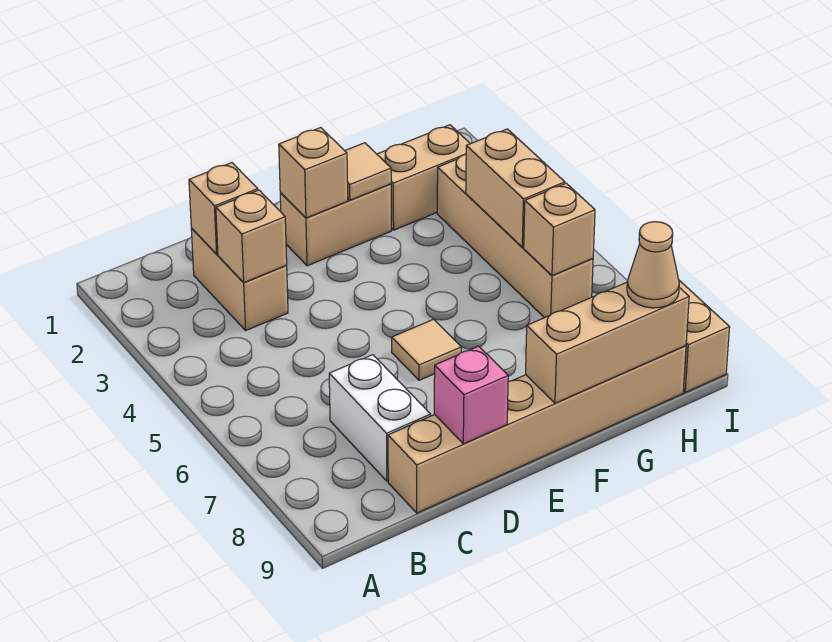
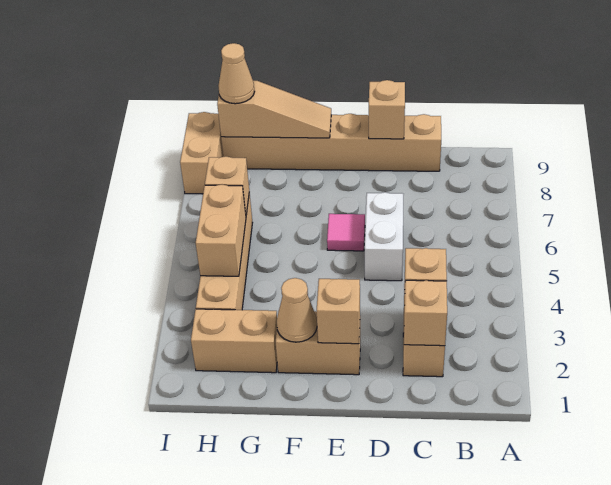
white 1x2 brick [329,355,431,481] -> white 1x2 brick moved to [365,192,403,281]
pink 1x1 brick [434,346,508,444] -> tan 1x1 brick [369,80,405,139]
tan 1x1 tile [392,319,461,380] -> pink 1x1 tile [327,214,365,251]
tan 1x1 tile [345,143,391,200] -> tan 1x1 cone [277,278,317,342]
tan 1x3 brick [526,282,689,403] -> tan 1x3 slope [217,81,331,138]

